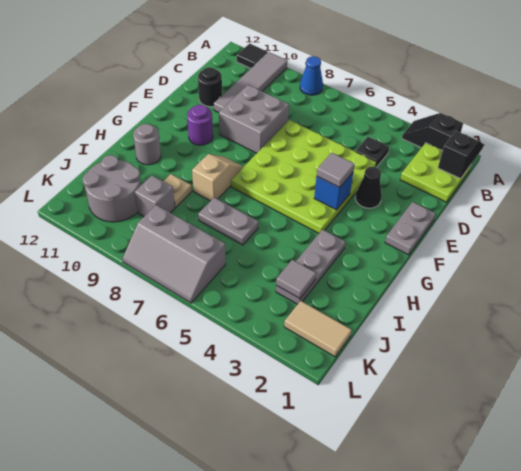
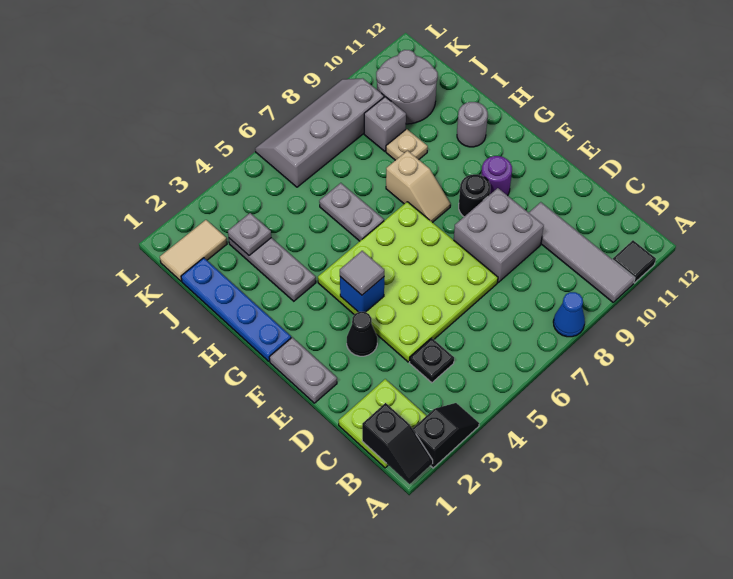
black 1x1 round brick [198,67,222,107] -> black 1x1 round brick moved to [459,174,490,217]
none -> blue 1x4 plate [181,258,291,361]
grey 1x2 plate [198,197,259,245] -> grey 1x2 plate turned to [319,183,384,241]
grey 1x1 tile [276,260,316,299] -> grey 1x1 plate [228,213,271,255]
grey 2x3 slope [123,205,226,303] -> grey 2x4 slope [255,78,384,187]

